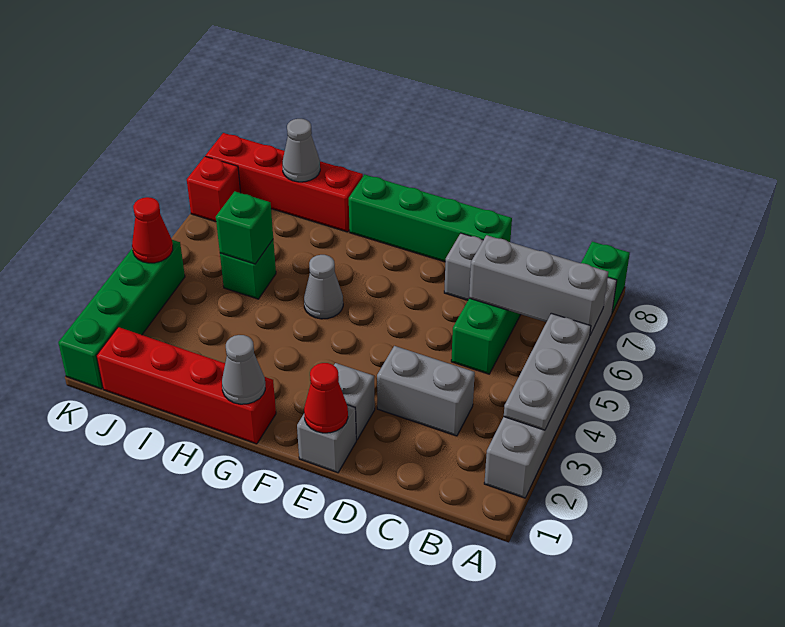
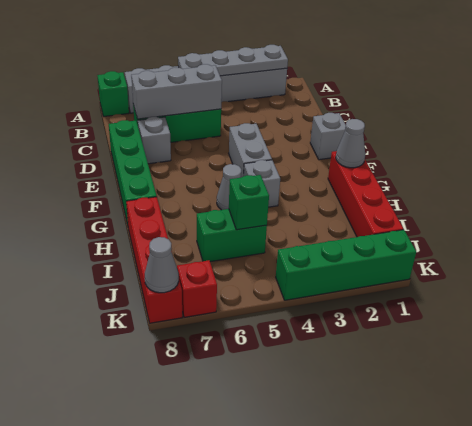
grey 1x3 plate [504,313,591,430] -> grey 1x4 plate [178,45,288,76]
grey 1x3 brick [469,235,608,335] -> grey 1x3 brick turned to [131,64,222,119]
grey 1x2 brick [377,346,475,436] -> grey 1x2 brick moved to [229,123,272,178]
red 1x1 cone [304,363,348,433] -> none
grey 1x1 brick [334,363,375,440] -> grey 1x1 brick moved to [244,160,280,207]
green 1x1 brick [220,240,276,299] -> green 1x2 brick [197,209,267,262]
grey 1x1 cone [282,119,320,182] -> grey 1x1 cone moved to [145,237,179,293]
red 1x1 cone [132,197,173,263] -> none

